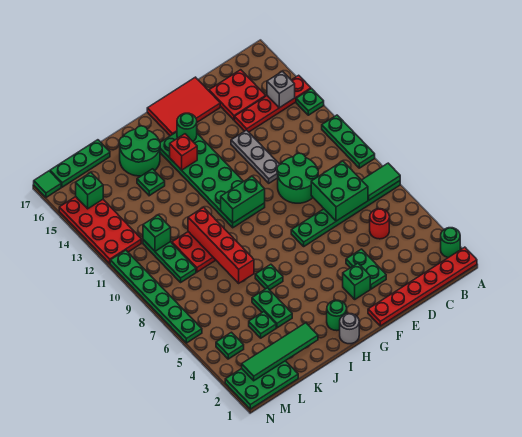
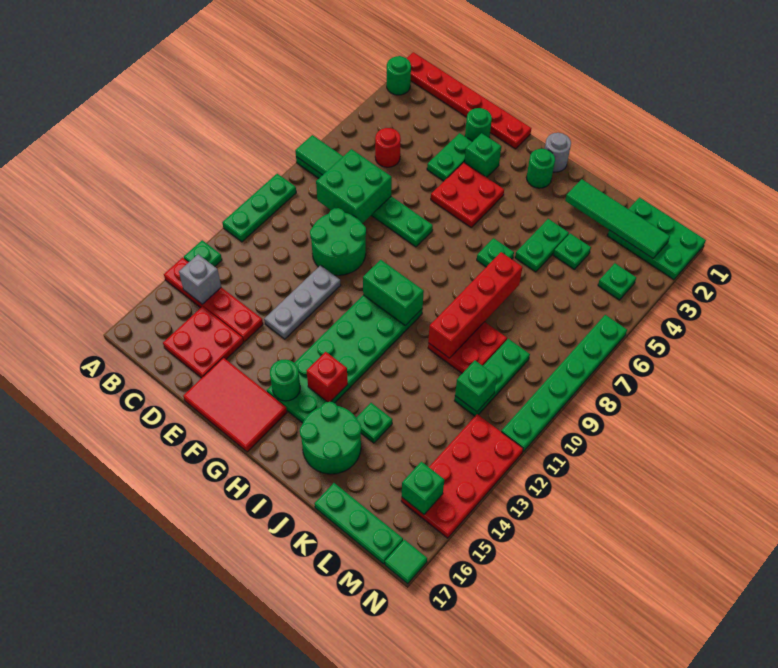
none -> green 1x1 round brick [465,108,492,141]
none -> red 2x2 plate [431,162,504,227]

